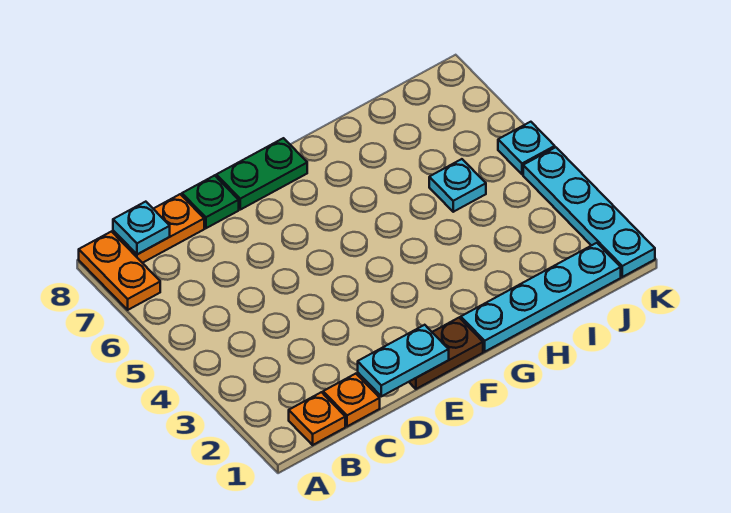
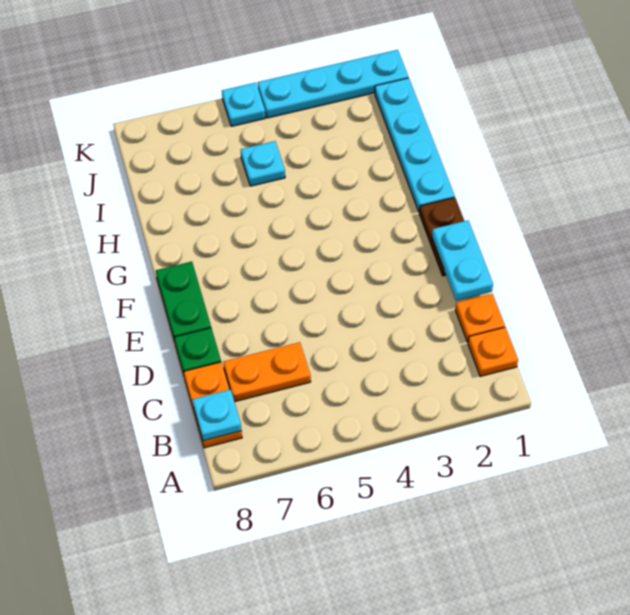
orange 1x2 plate [79,232,160,310] -> orange 1x2 plate moved to [223,342,311,402]

